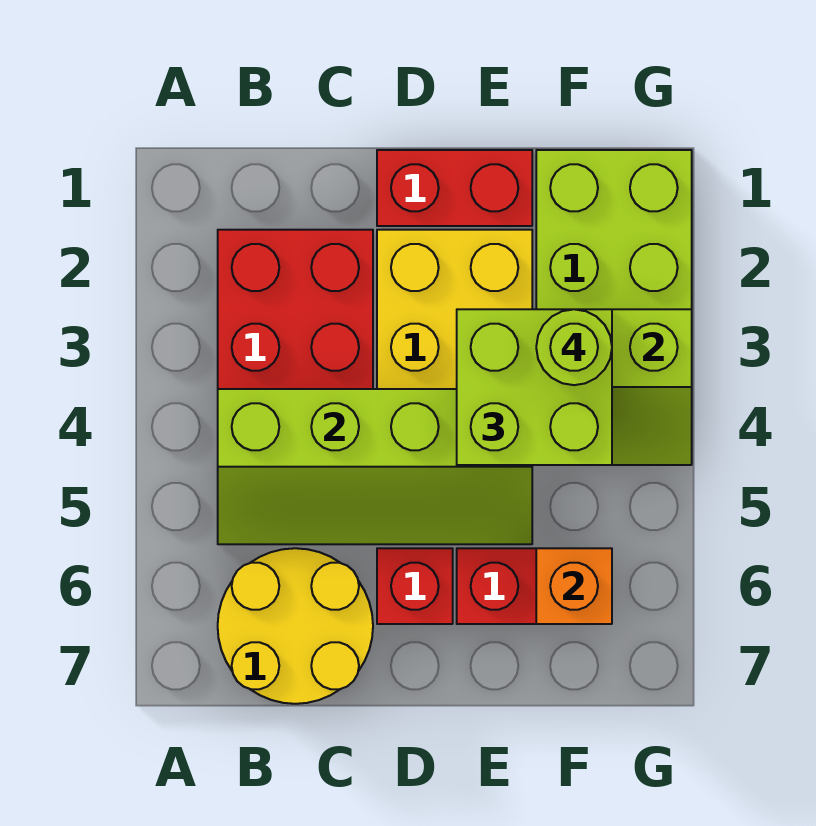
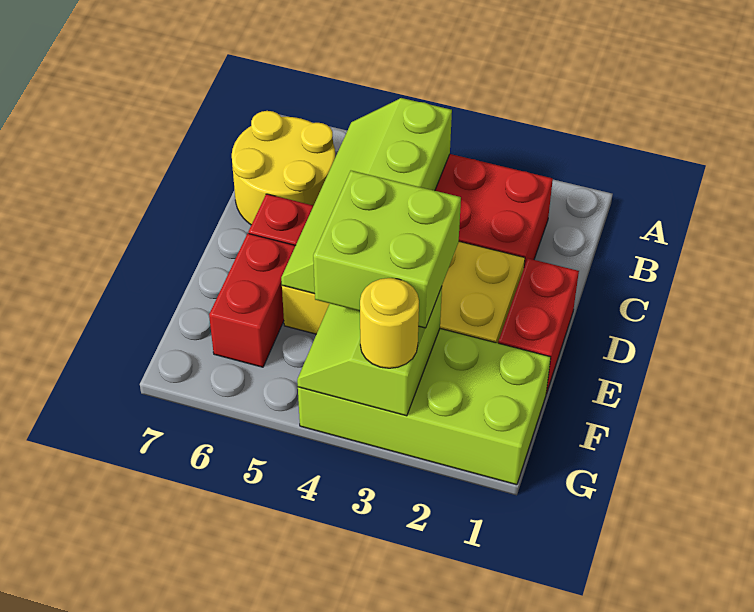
lime 1x1 round brick [536,309,612,385] -> none
orange 1x1 brick [536,548,612,624] -> none
none -> yellow 1x1 round brick [360,278,419,368]

